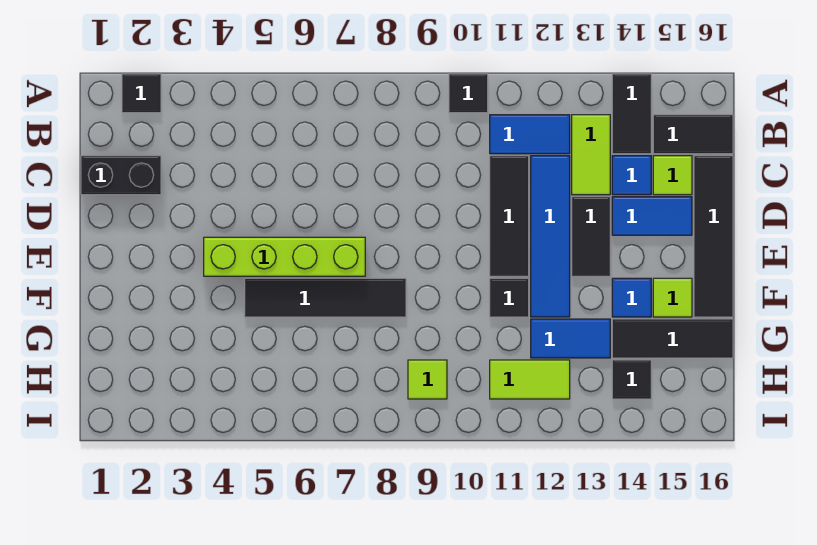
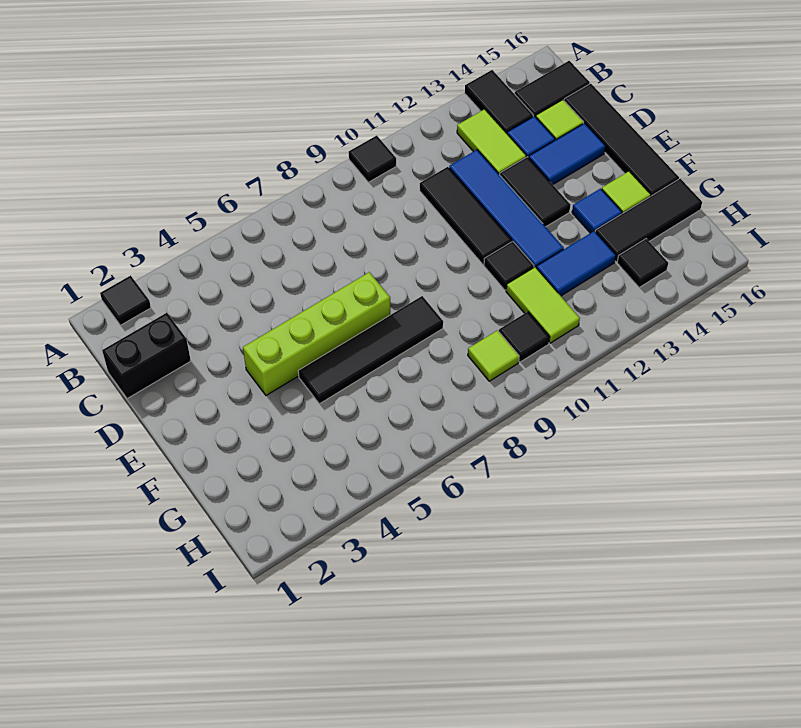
blue 1x2 tile [490,115,570,154] -> none
none -> black 1x1 tile [499,312,550,362]
lime 1x2 tile [490,360,570,399] -> lime 1x2 tile turned to [506,267,580,343]

